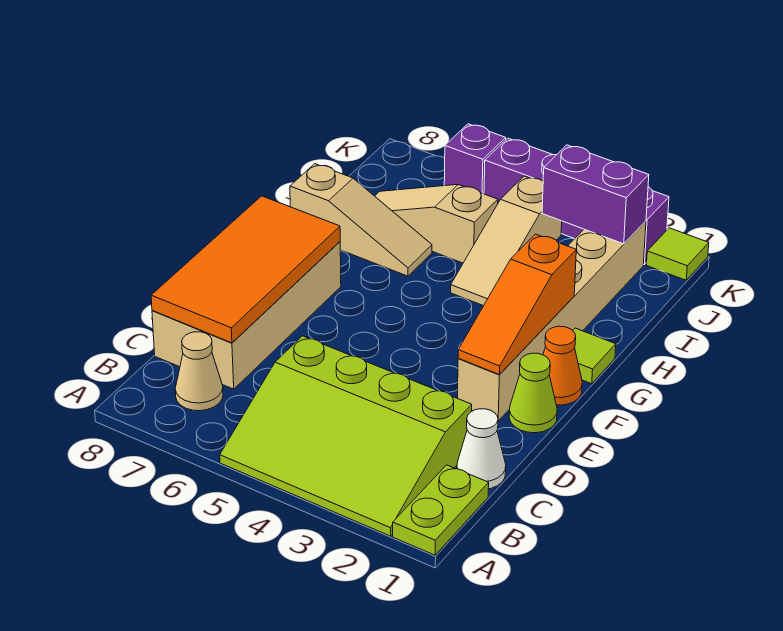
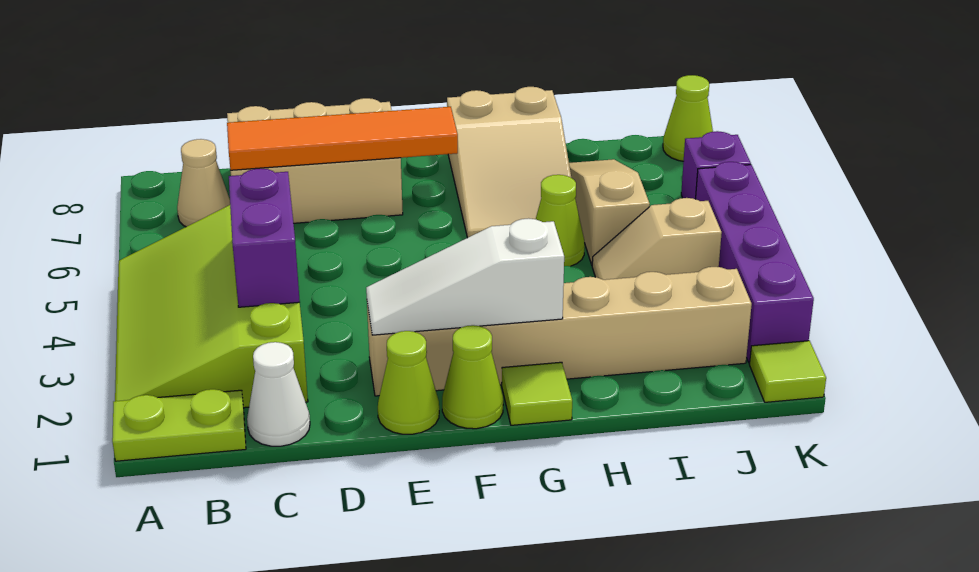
tan 2x4 brick [152,242,341,389] -> tan 2x3 brick [227,98,403,223]
orange 2x4 tile [151,196,340,343] -> orange 1x4 tile [227,107,458,170]
orange 1x3 slope [458,234,576,374] -> white 1x3 slope [366,218,564,335]
orange 1x1 cone [543,326,582,405] -> lime 1x1 cone [442,325,503,429]
tan 1x3 slope [451,176,562,306] -> tan 1x2 slope [592,198,722,280]
none -> lime 1x1 cone [536,175,585,266]
tan 1x3 slope [290,164,432,276] -> tan 2x3 slope [447,87,571,238]
purple 1x2 brick [542,145,649,244] -> purple 1x2 brick moved to [229,168,300,307]
none -> lime 1x1 cone [663,75,713,161]

